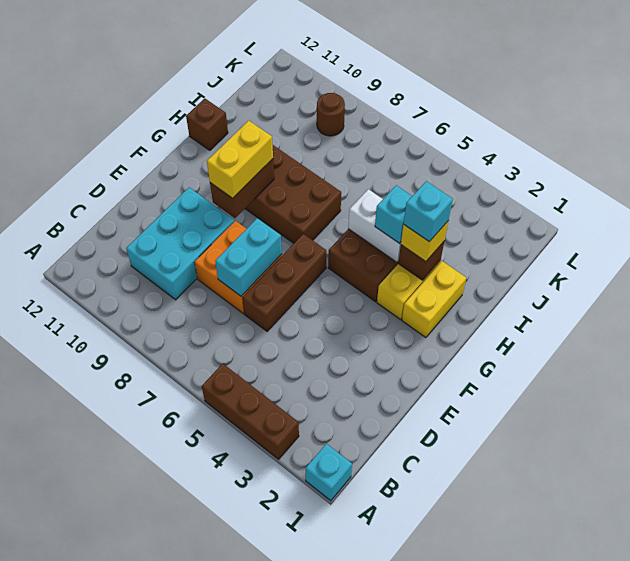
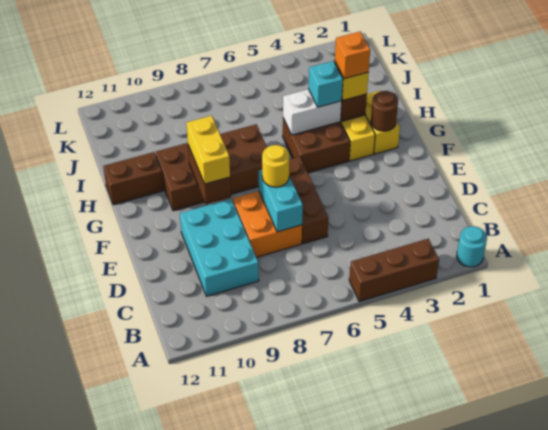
cyan 1x1 brick [305,444,352,501] -> cyan 1x1 round brick [457,226,487,267]
none -> yellow 1x1 round brick [262,145,290,187]
cyan 1x1 brick [404,181,453,242] -> orange 1x1 brick [335,32,370,79]
brown 1x1 brick [186,99,228,150] -> brown 1x2 brick [103,152,164,205]
brown 1x1 round brick [317,93,345,136] -> brown 1x1 round brick moved to [371,91,398,131]

